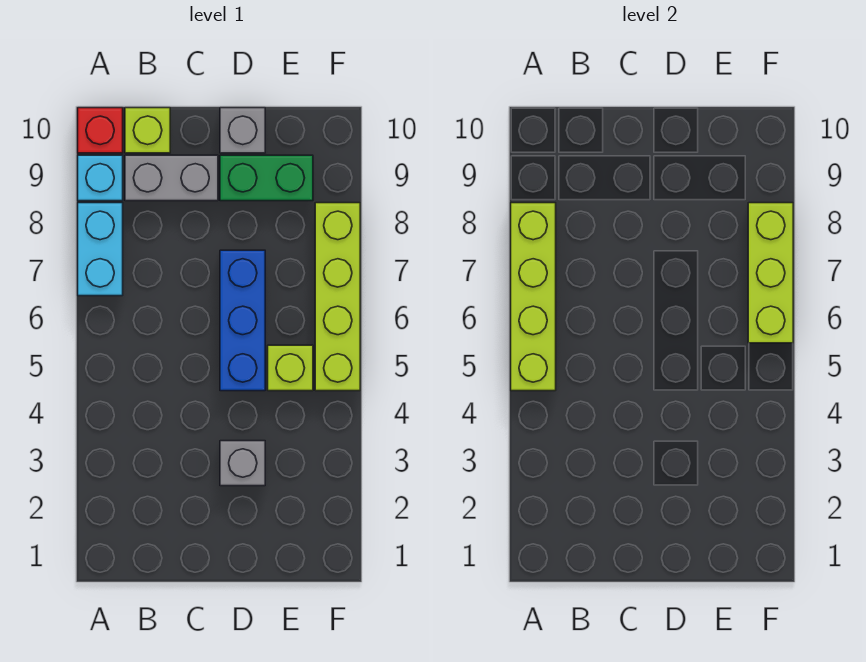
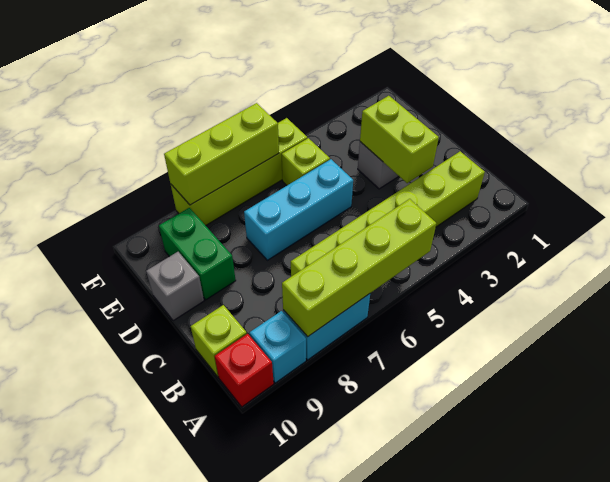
none -> lime 1x6 brick [291,151,485,276]
grey 1x2 brick [125,155,218,201] -> none
none -> lime 1x2 brick [360,96,439,183]
blue 1x3 brick [220,250,265,391] -> cyan 1x3 brick [244,159,353,260]

